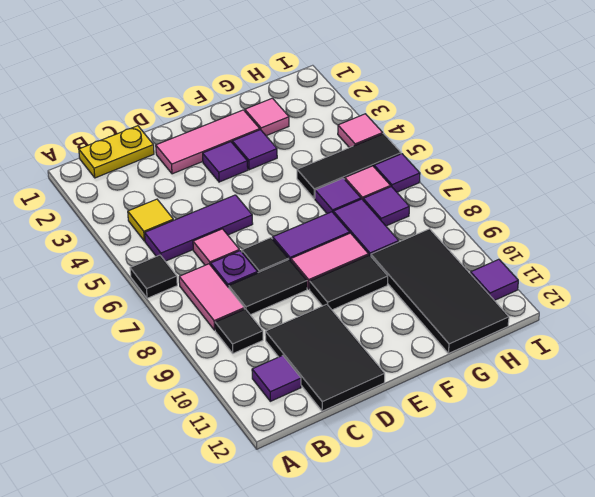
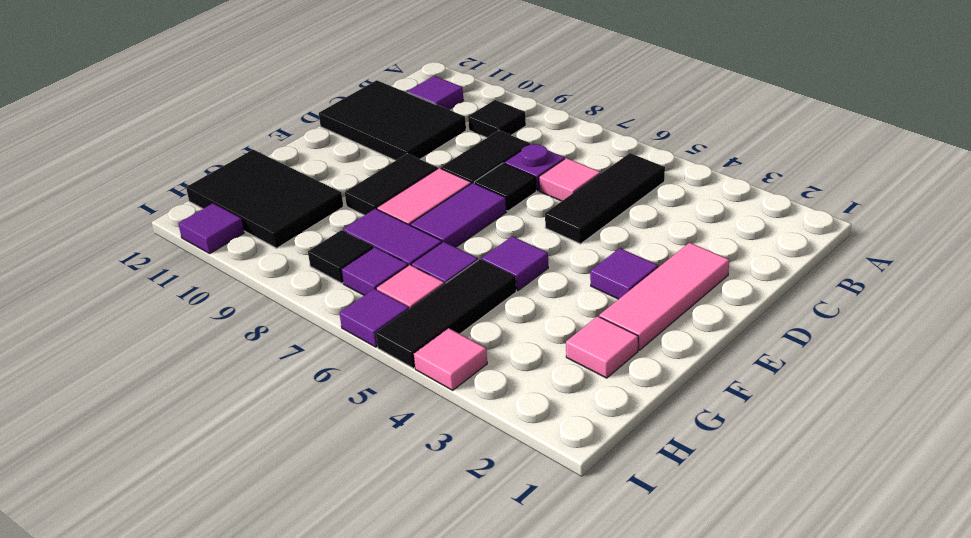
black 1x1 tile [130,255,177,298] -> black 1x1 tile moved to [308,230,373,283]
yellow 1x2 plate [79,126,154,178] -> none
yellow 1x1 tile [128,199,173,241] -> none
purple 1x3 tile [145,195,253,261] -> black 1x3 tile [545,153,665,244]
pink 1x2 tile [179,264,244,330] -> none
purple 1x1 tile [232,130,277,170] -> purple 1x1 tile moved to [481,236,548,291]
black 2x4 tile [371,229,509,354] -> black 2x3 tile [186,150,344,248]

